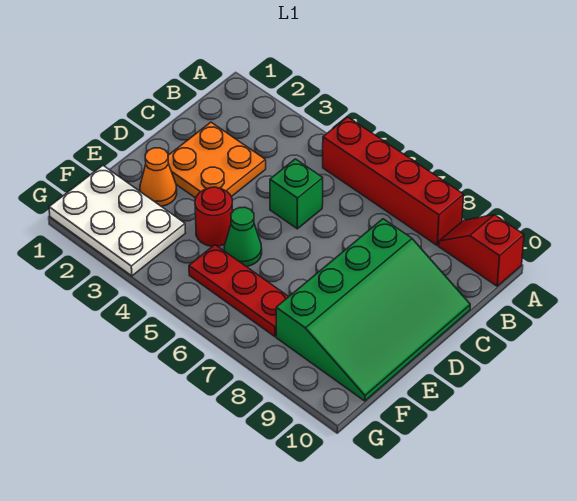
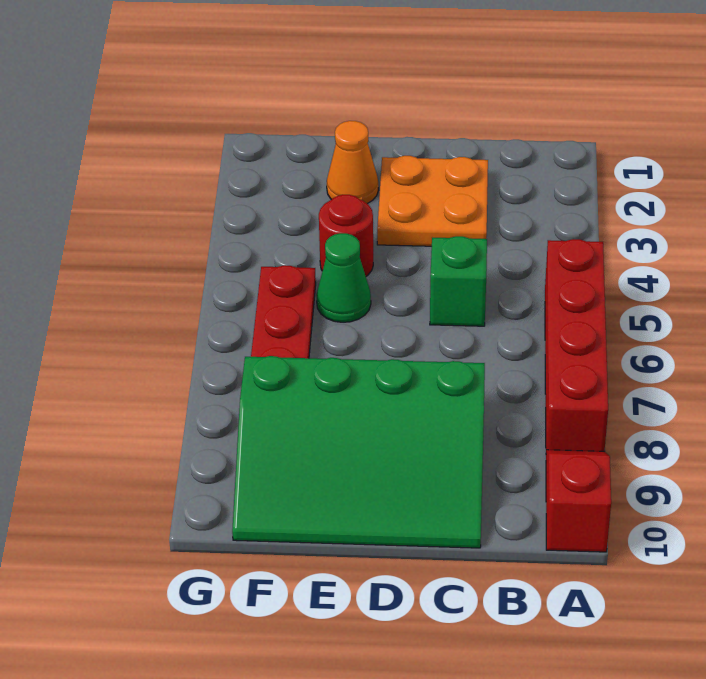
white 2x3 plate [49,165,185,276] -> none

